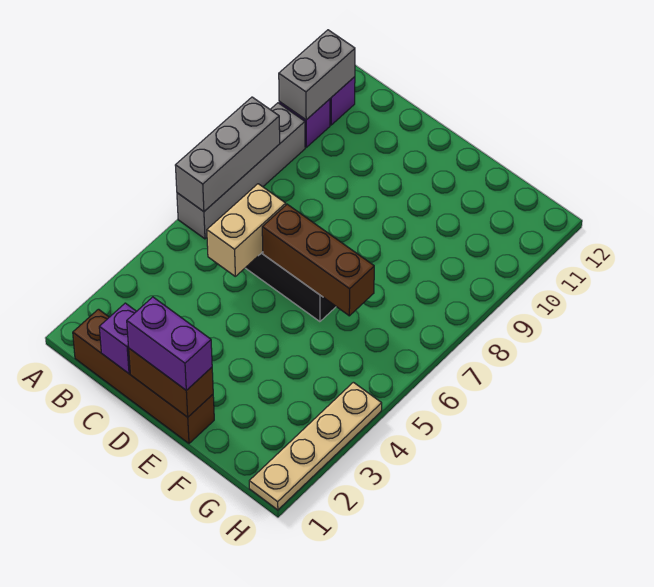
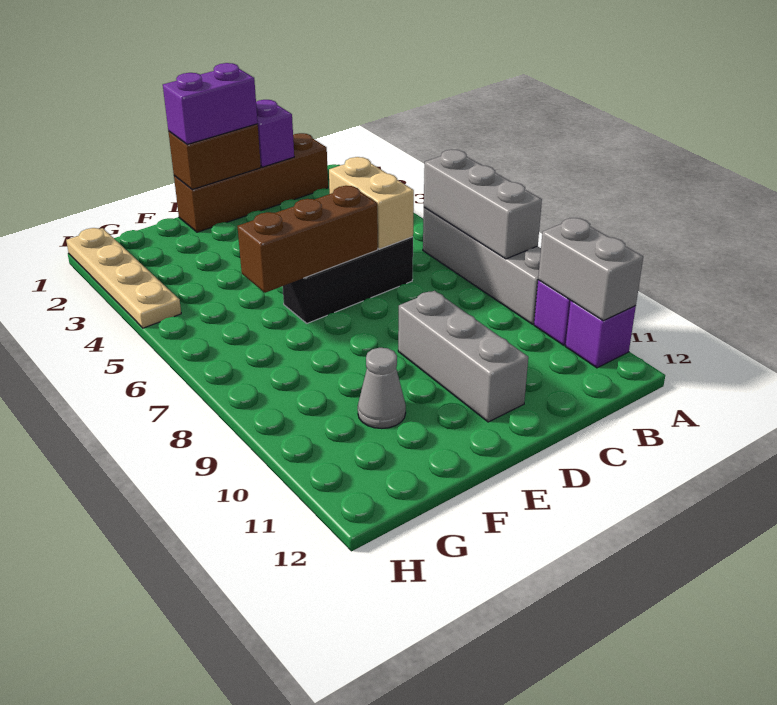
none -> grey 1x3 brick [398,291,528,422]
none -> grey 1x1 cone [358,348,406,429]

